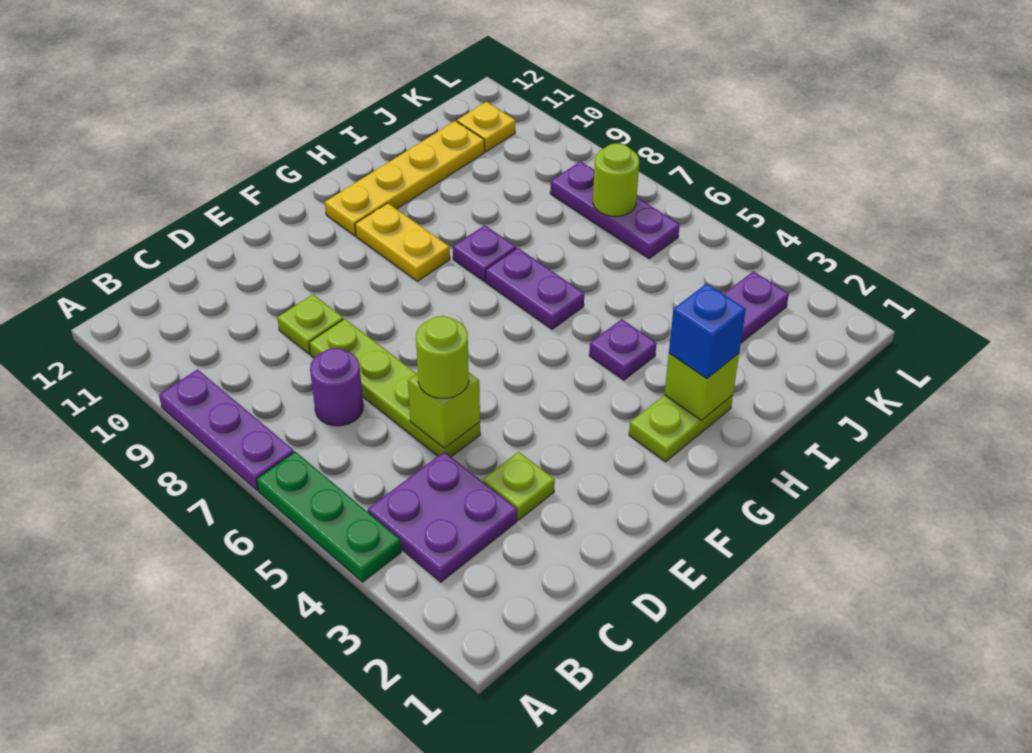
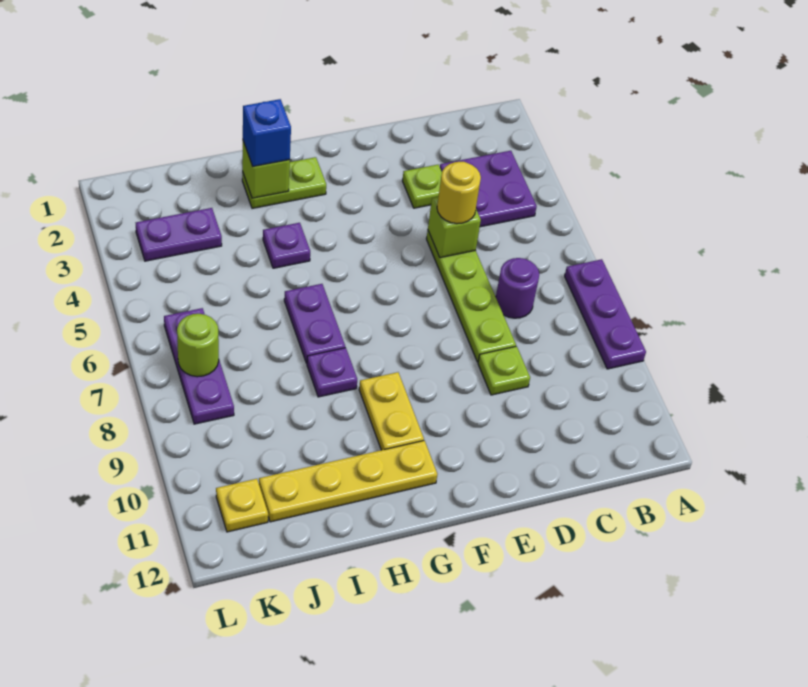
green 1x3 plate [256,451,401,582] -> none
lime 1x1 round brick [416,316,469,398] -> yellow 1x1 round brick [437,162,481,224]

